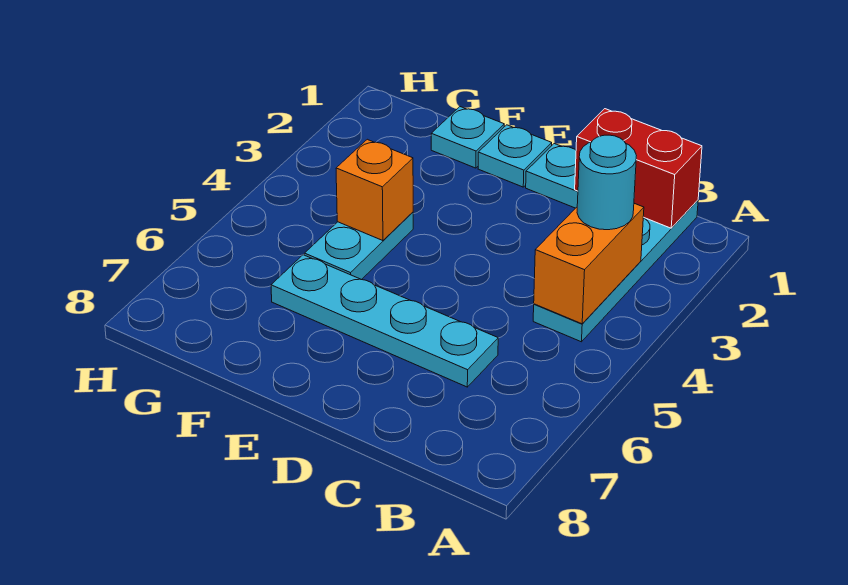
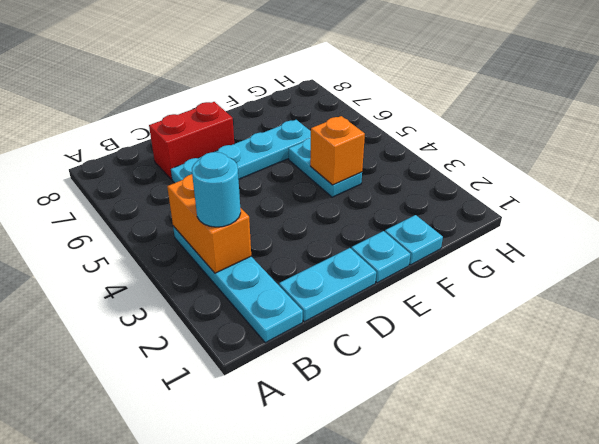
red 1x2 brick [575,109,702,228] -> red 1x2 brick moved to [149,102,234,180]

